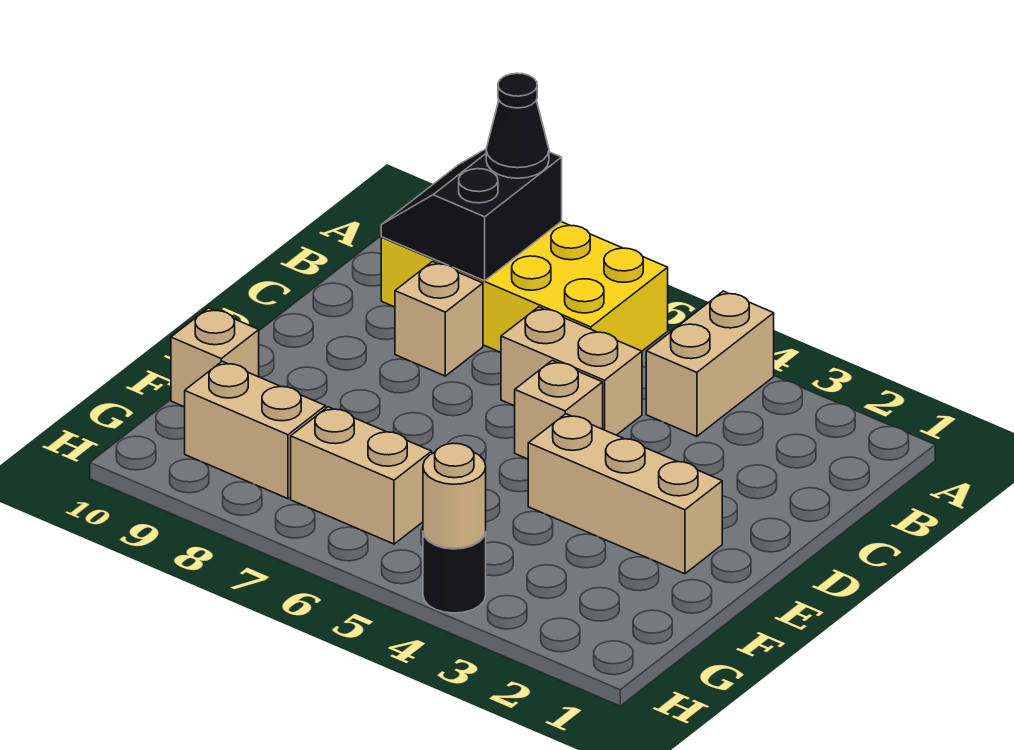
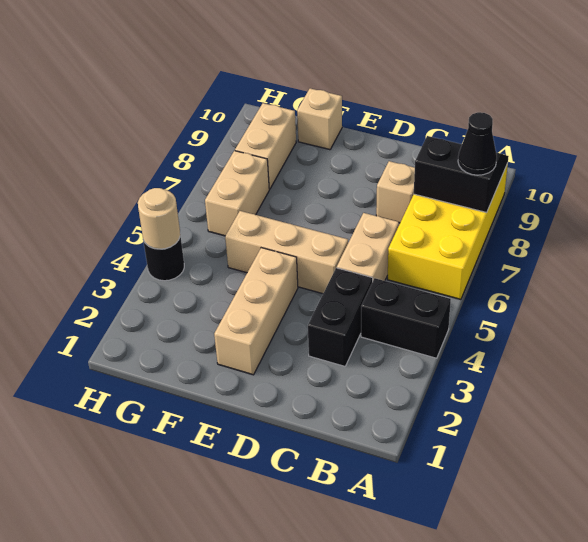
tan 1x2 brick [646,291,774,436] -> black 1x2 brick [361,278,451,358]
none -> black 1x2 brick [308,268,373,366]
tan 1x1 brick [515,360,603,459] -> tan 1x3 brick [225,211,348,294]

